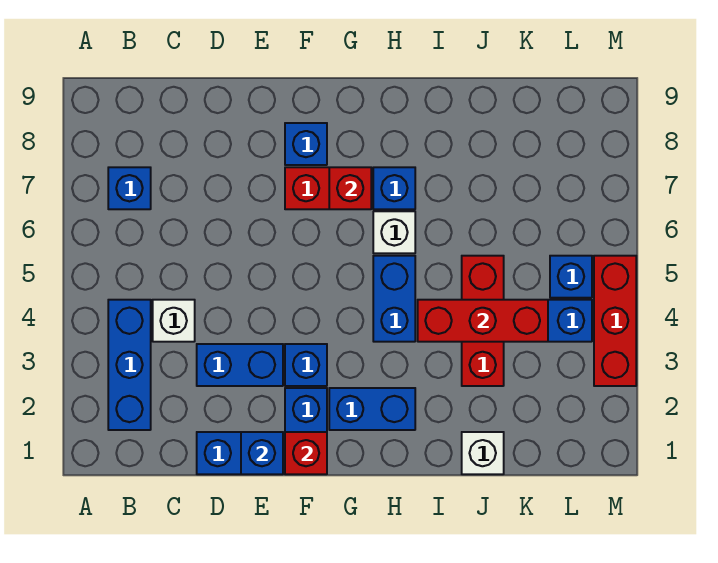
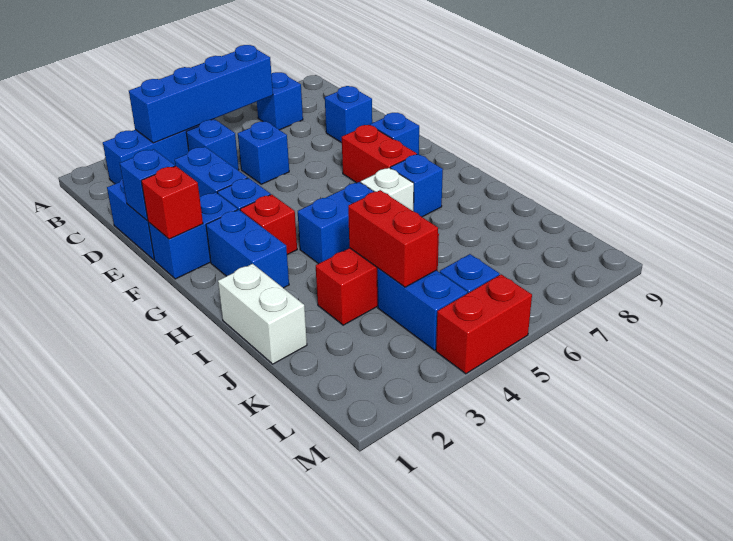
none -> blue 1x4 brick [129,45,273,143]
white 1x1 brick [153,300,195,342] -> blue 1x1 brick [186,120,239,170]
none -> blue 1x1 brick [238,121,289,184]
none -> blue 1x1 brick [325,86,372,143]
red 1x1 brick [329,167,371,209] -> red 1x1 brick moved to [240,194,297,255]
red 1x3 brick [418,300,548,342] -> red 1x2 brick [348,190,438,287]
white 1x1 brick [462,432,504,474] -> white 1x2 brick [218,264,307,364]
red 1x3 brick [594,256,636,386] -> red 1x2 brick [436,274,532,374]

